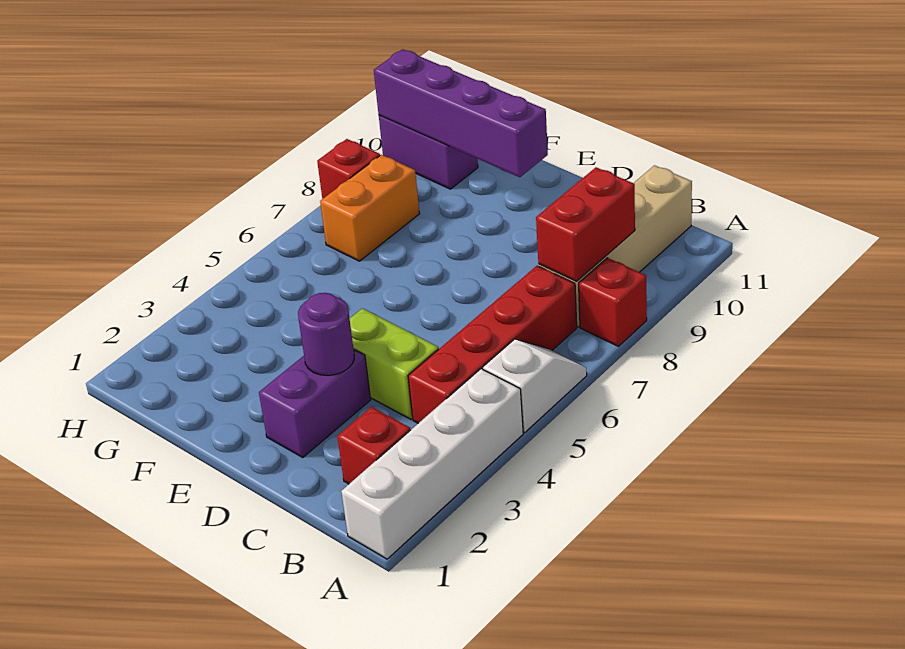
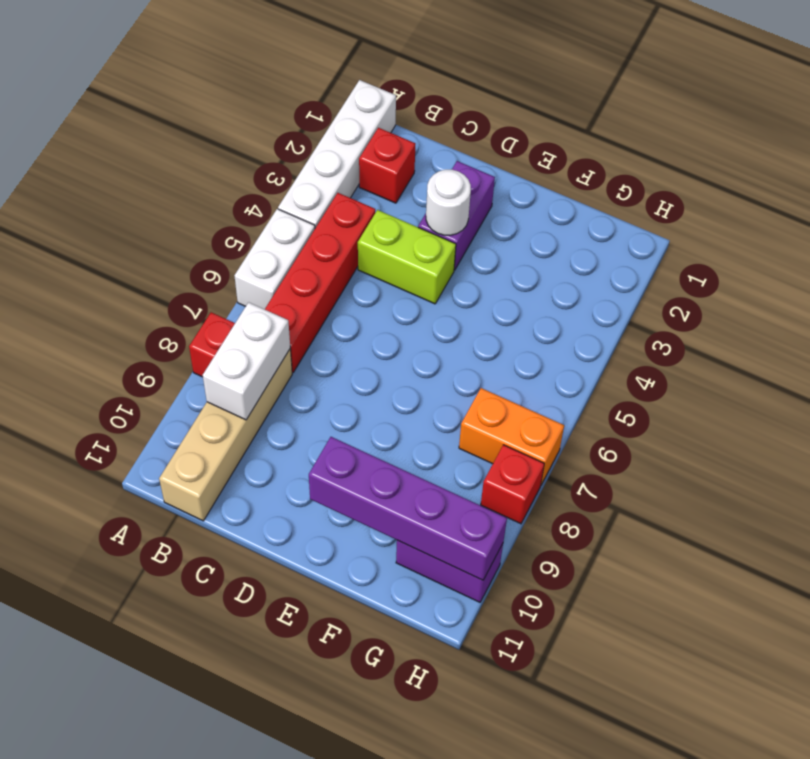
white 1x2 slope [483,339,587,432] -> white 1x2 brick [234,209,315,309]
red 1x2 brick [536,167,635,281] -> white 1x2 brick [203,302,290,420]
purple 1x1 round brick [298,293,354,375] -> white 1x1 round brick [426,170,471,235]
orange 1x2 brick [320,155,419,261] -> orange 1x2 brick turned to [459,388,564,485]

